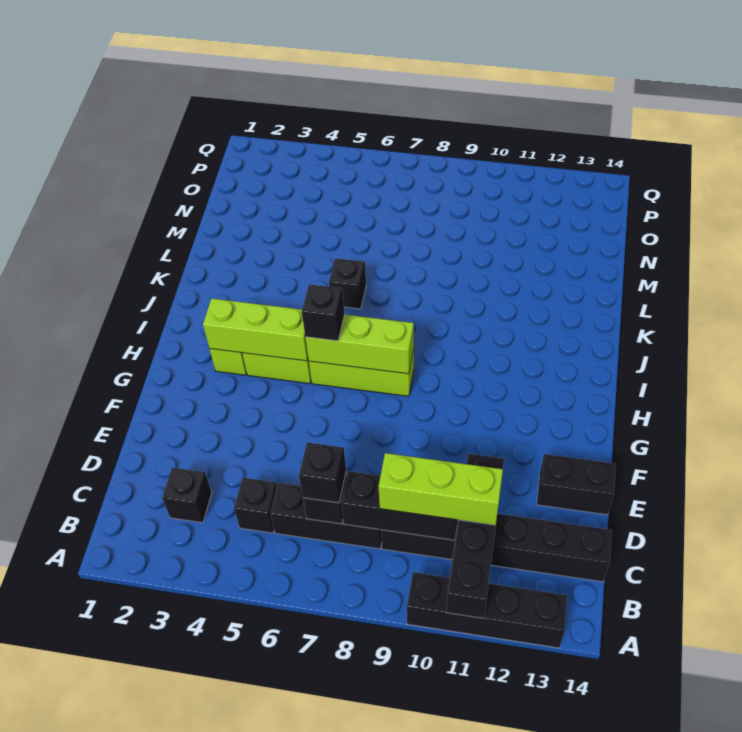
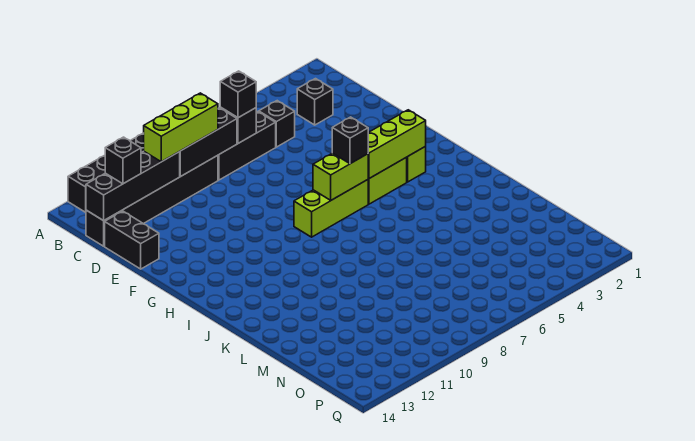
black 1x4 brick [446,454,504,618] -> black 1x4 brick turned to [86,151,180,221]
black 1x2 brick [537,454,616,515] -> black 1x2 brick turned to [105,211,159,269]
lime 1x3 brick [305,315,414,374] -> lime 1x2 brick [313,153,368,200]
black 1x1 brick [329,258,366,309] -> black 1x1 brick moved to [105,137,141,184]

